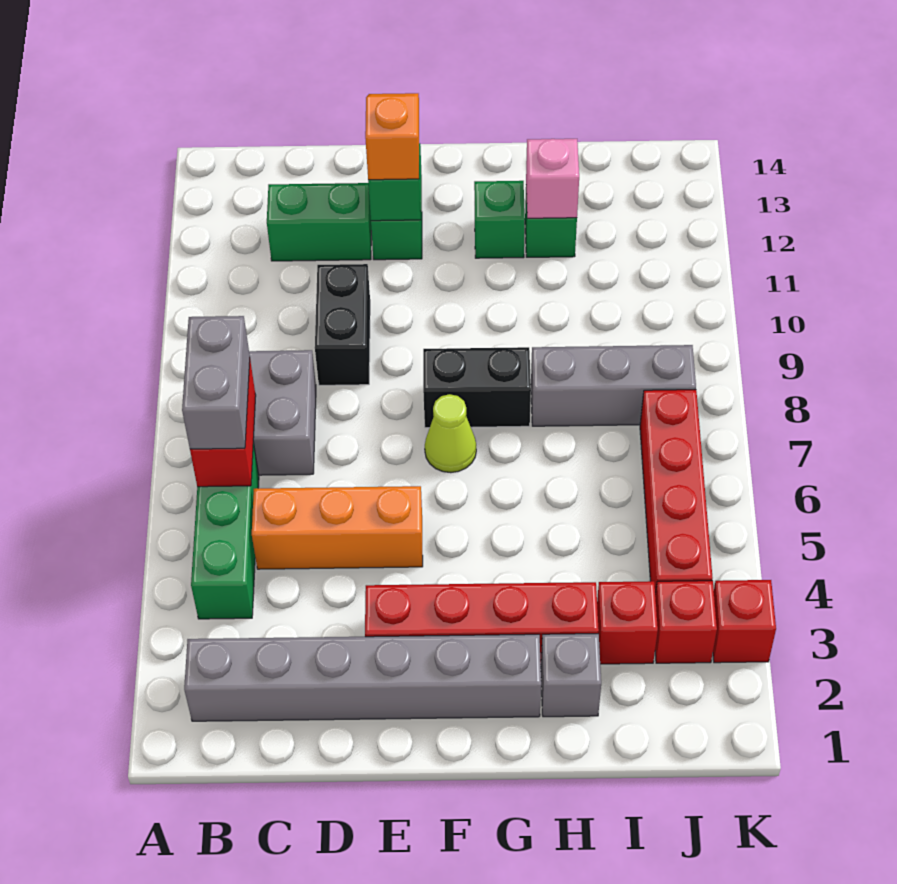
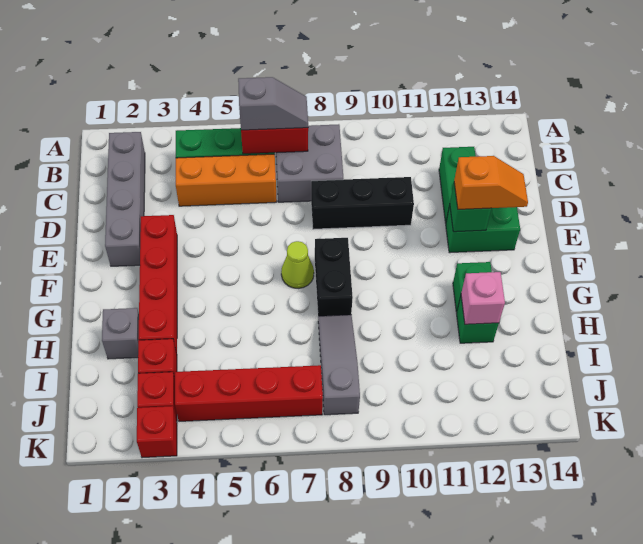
grey 1x6 brick [184,634,541,721] -> grey 1x4 brick [105,132,145,266]
grey 1x2 brick [182,316,250,449] -> grey 1x2 slope [238,77,308,130]
orange 1x3 brick [252,486,423,569] -> orange 1x3 brick turned to [176,154,277,206]
black 1x2 brick [315,264,370,385] -> black 1x3 brick [311,177,414,229]
grey 1x3 brick [531,345,696,426] -> grey 1x3 slope [318,315,360,415]

